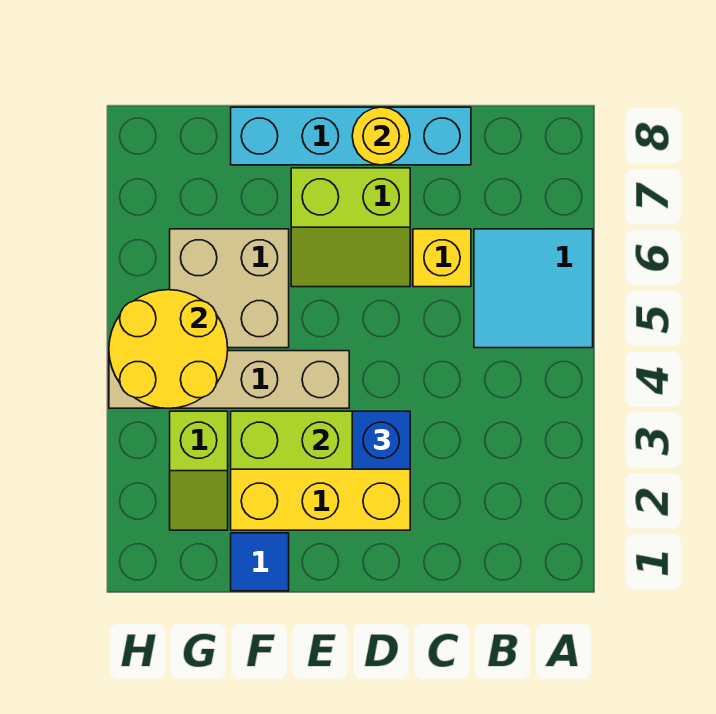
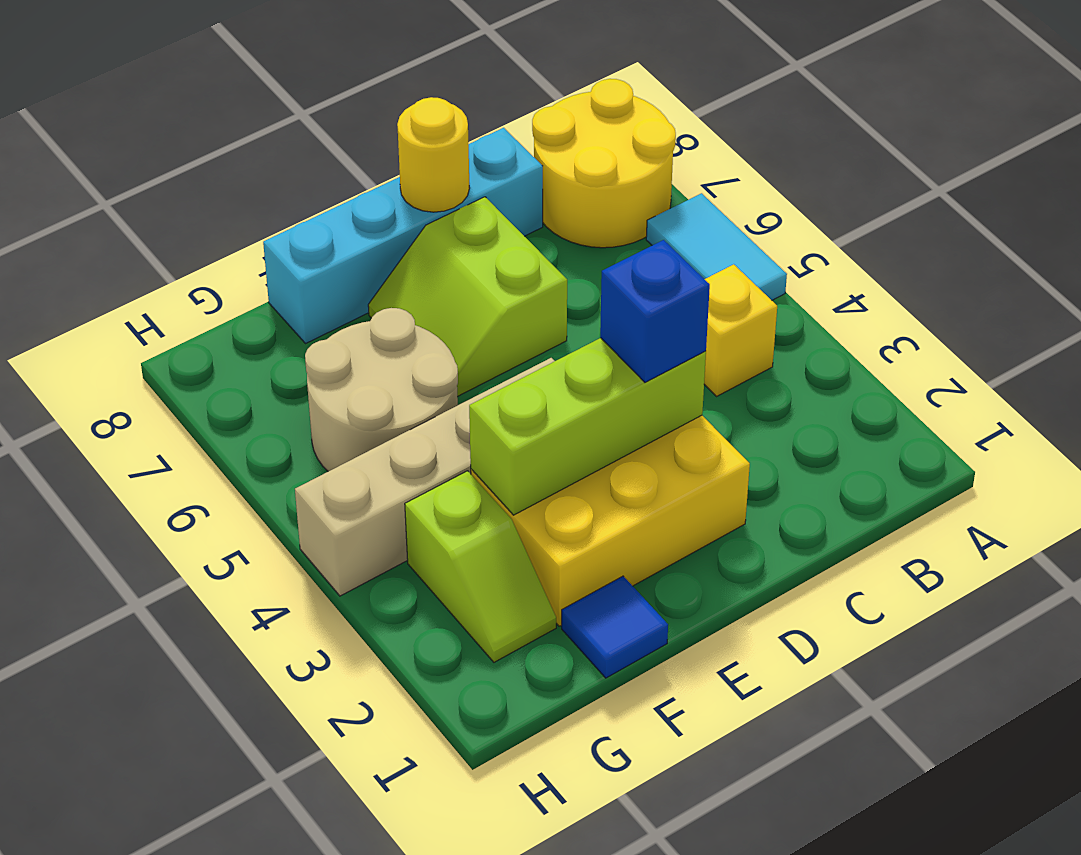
cyan 2x2 tile [474,229,593,348] -> cyan 1x2 tile [646,193,787,300]
yellow 1x1 brick [413,229,471,287] -> yellow 1x1 brick moved to [704,264,777,396]
lime 2x2 slope [291,168,410,287] -> lime 2x2 slope turned to [368,197,567,397]
tan 2x2 brick [170,229,289,348] -> tan 2x2 round brick [305,308,458,471]
yellow 2x2 round brick [109,290,228,408] -> yellow 2x2 round brick moved to [532,79,676,248]

